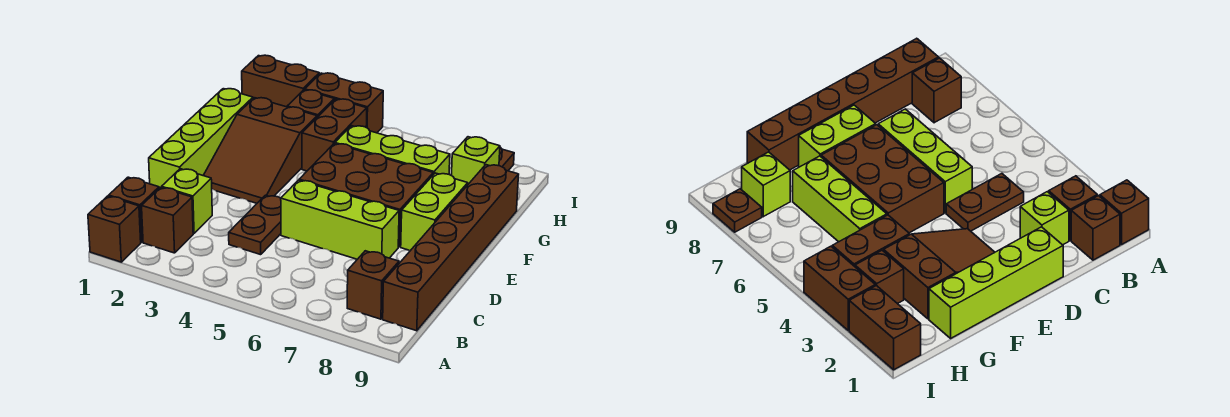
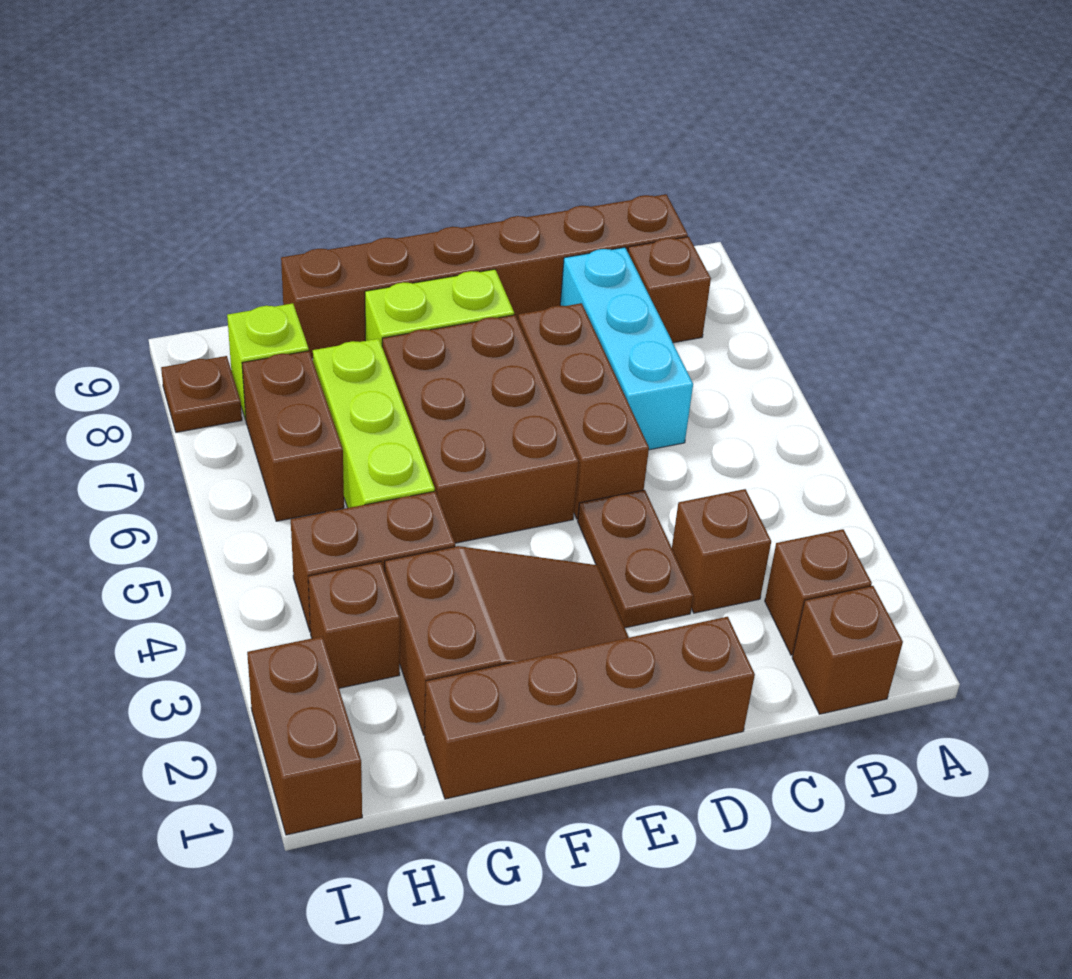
brown 1x1 brick [88,196,141,262] -> brown 1x1 brick moved to [672,489,771,613]
lime 1x1 brick [162,169,212,233] -> none
brown 1x2 plate [229,195,281,255] -> brown 1x2 plate turned to [578,490,693,628]
none -> cyan 1x3 brick [560,247,693,450]
lime 1x4 brick [149,89,253,188] -> brown 1x4 brick [425,617,755,799]
lime 1x3 brick [281,180,399,259] -> brown 1x3 brick [518,303,649,519]
brown 1x2 brick [305,73,383,133] -> brown 1x2 brick moved to [242,351,344,521]

